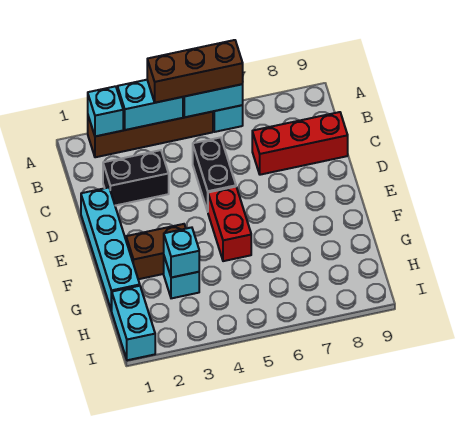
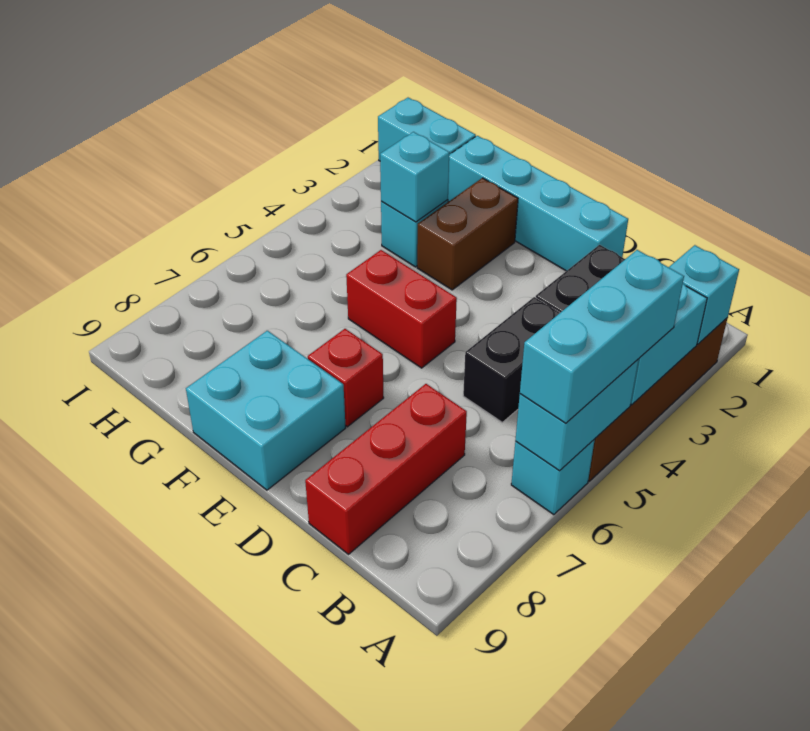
brown 1x3 brick [147,40,243,103] -> cyan 1x3 brick [520,250,684,423]
black 1x2 brick [193,137,236,212] -> black 1x2 brick turned to [463,297,560,422]
none -> red 1x1 brick [308,329,384,427]
none -> cyan 2x2 brick [186,331,346,490]

